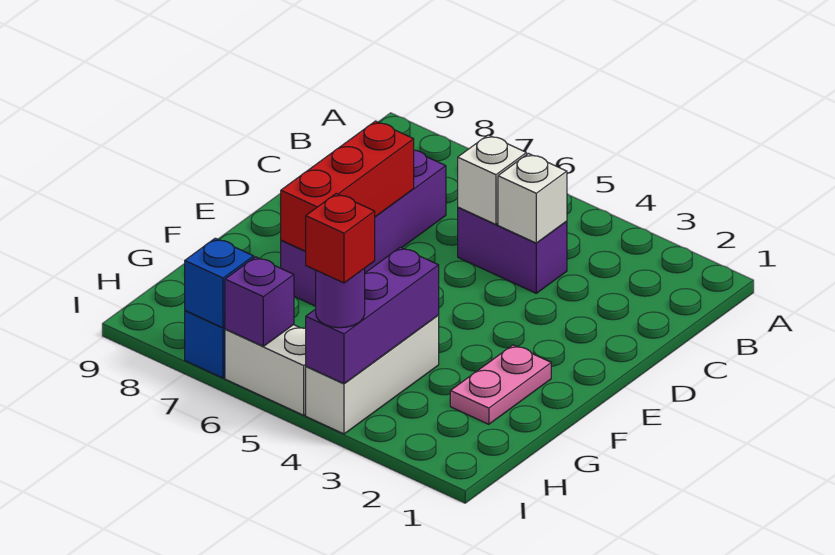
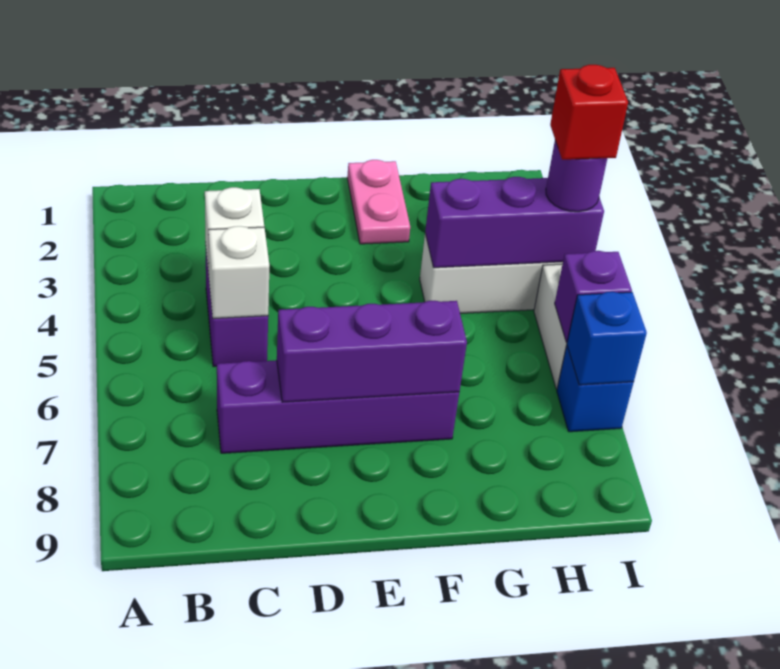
red 1x3 brick [281,121,414,251] -> purple 1x3 brick [277,301,467,402]
pink 1x2 plate [450,345,551,424] -> pink 1x2 plate turned to [347,160,410,244]

